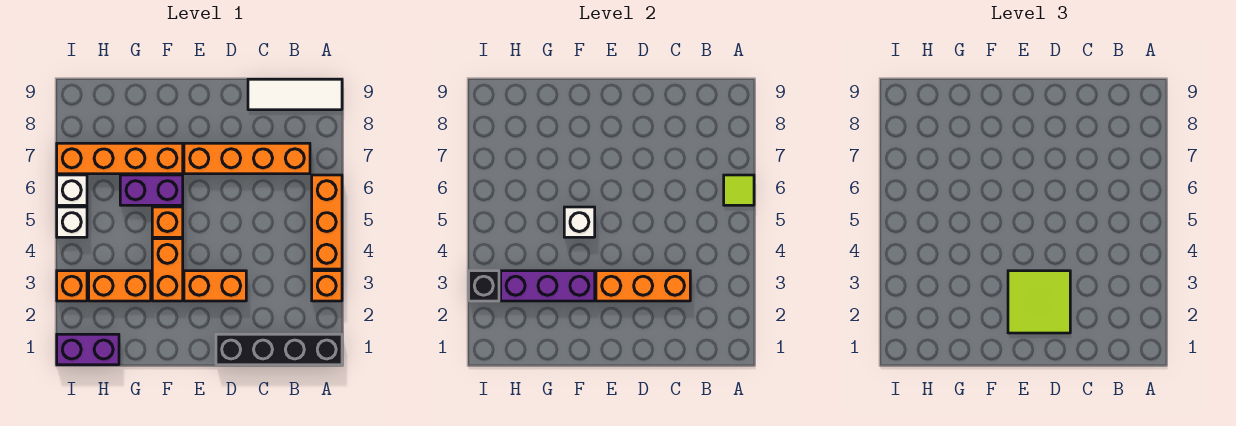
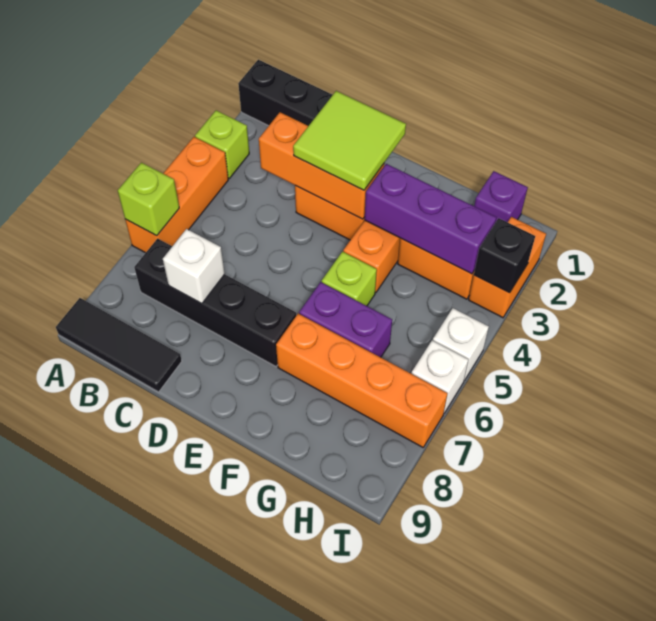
orange 1x1 brick [312,271,342,301] -> lime 1x1 brick [195,110,249,178]
lime 1x1 tile [724,175,754,205] -> lime 1x1 brick [118,163,179,236]
white 1x3 tile [248,79,342,110] -> black 1x3 tile [56,298,182,392]
orange 1x4 brick [184,143,310,174] -> black 1x4 brick [134,238,296,366]
orange 1x1 brick [152,207,183,237] -> lime 1x1 brick [322,252,377,306]
white 1x1 brick [564,207,595,237] -> white 1x1 brick moved to [163,229,225,304]
purple 1x2 brick [57,334,119,365] -> purple 1x1 brick [474,171,528,222]
orange 1x1 brick [57,271,87,301] -> orange 1x2 brick [469,217,546,318]

